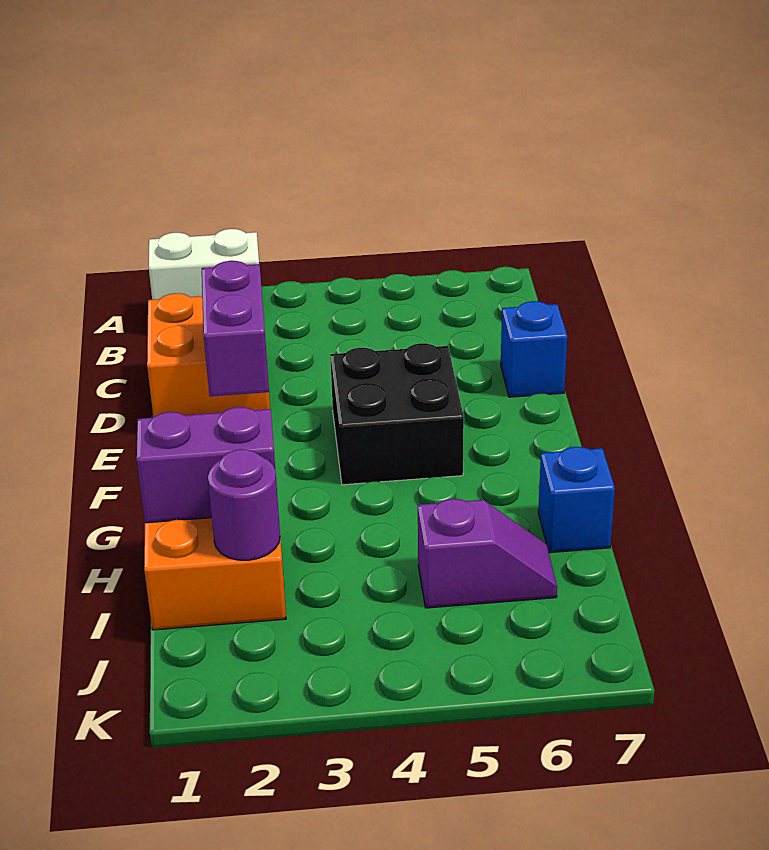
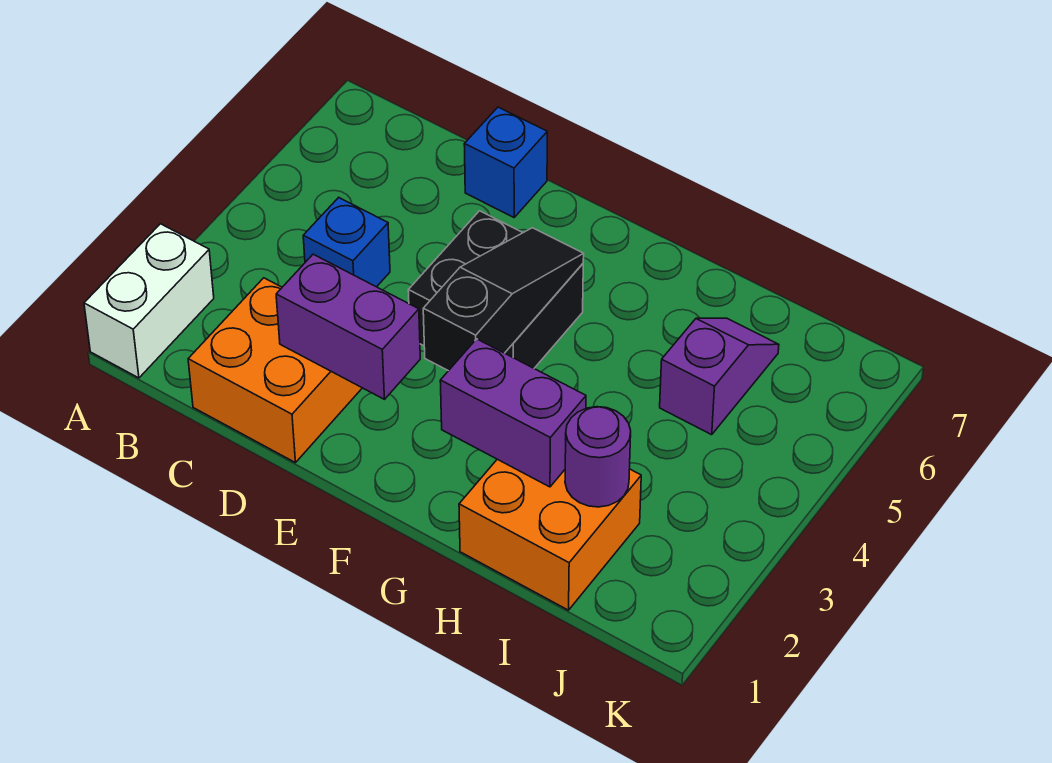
none -> black 1x3 slope [423,228,584,371]
purple 1x2 brick [136,407,275,523] -> purple 1x2 brick turned to [440,339,586,487]
blue 1x1 brick [538,447,615,553] -> blue 1x1 brick moved to [303,198,390,287]

